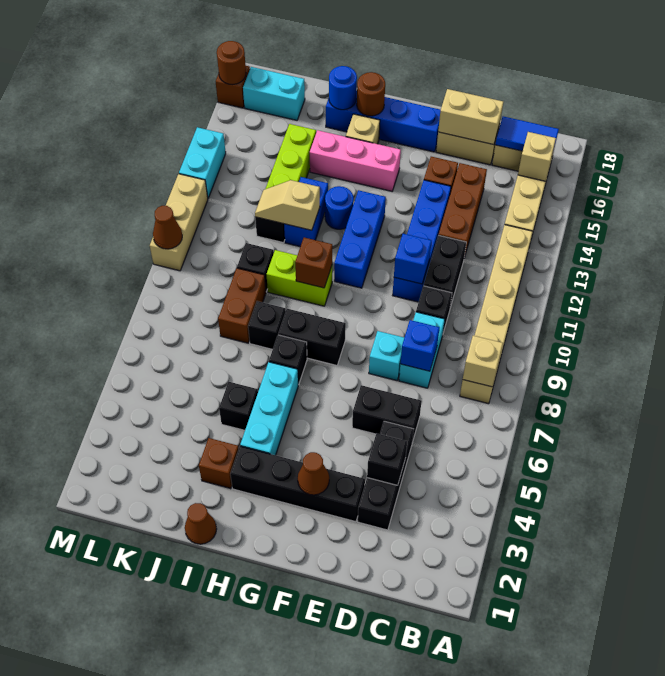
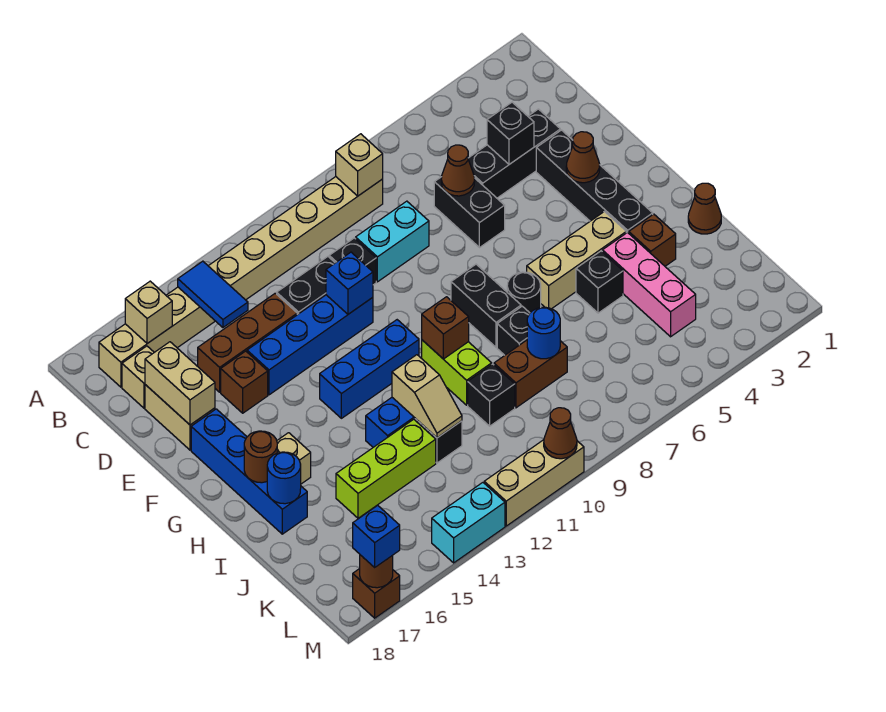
blue 1x2 tile [495,116,559,151] -> blue 1x2 tile moved to [178,261,248,328]
none -> brown 1x1 cone [441,145,475,196]
blue 1x1 brick [400,320,440,371] -> blue 1x1 brick moved to [353,505,400,567]
cyan 1x1 brick [369,331,404,381] -> none
pink 1x3 brick [310,130,401,191] -> pink 1x3 brick moved to [602,232,696,337]
cyan 1x3 brick [240,362,299,455] -> tan 1x3 brick [527,212,626,309]
black 1x1 brick [269,335,307,384] -> black 1x1 round brick [507,272,541,313]
blue 1x1 round brick [325,186,354,229] -> blue 1x1 round brick moved to [527,307,560,359]
cyan 1x2 brick [243,67,305,120] -> none

